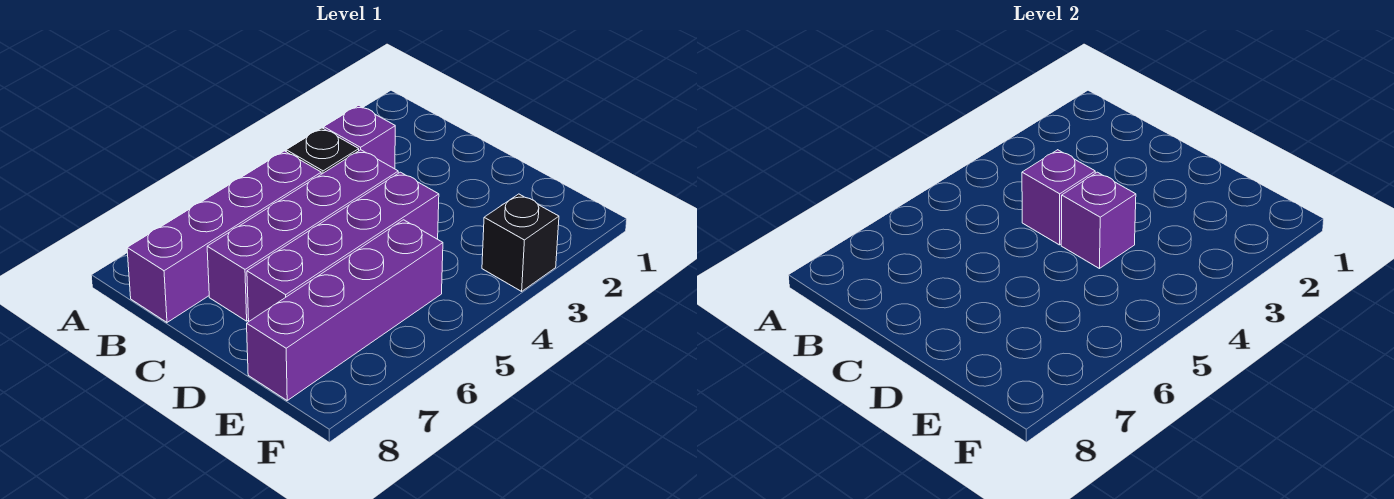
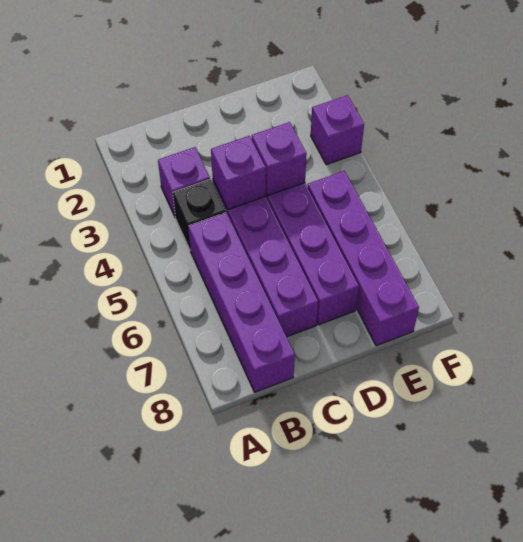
black 1x1 brick [482,194,559,291] -> purple 1x1 brick [311,95,364,165]

